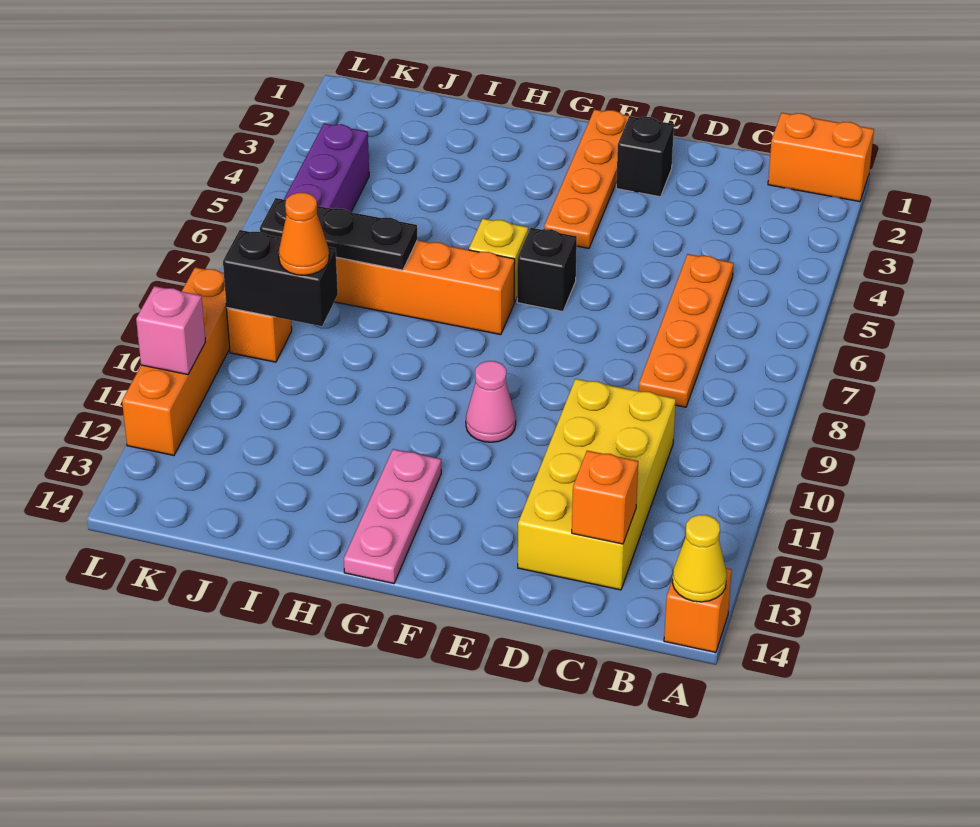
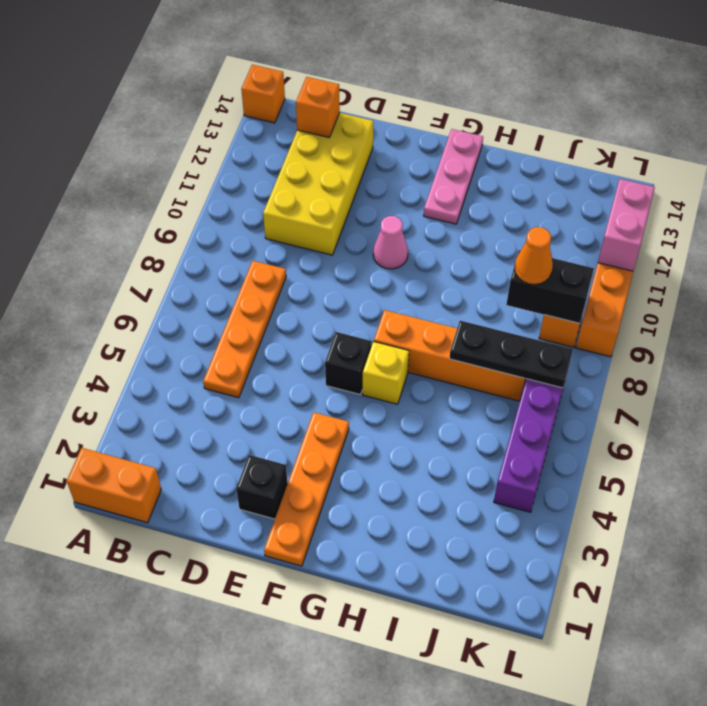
yellow 1x1 cone [672,515,727,602] -> none
pink 1x1 brick [136,286,205,375] -> pink 1x2 brick [598,179,655,271]

